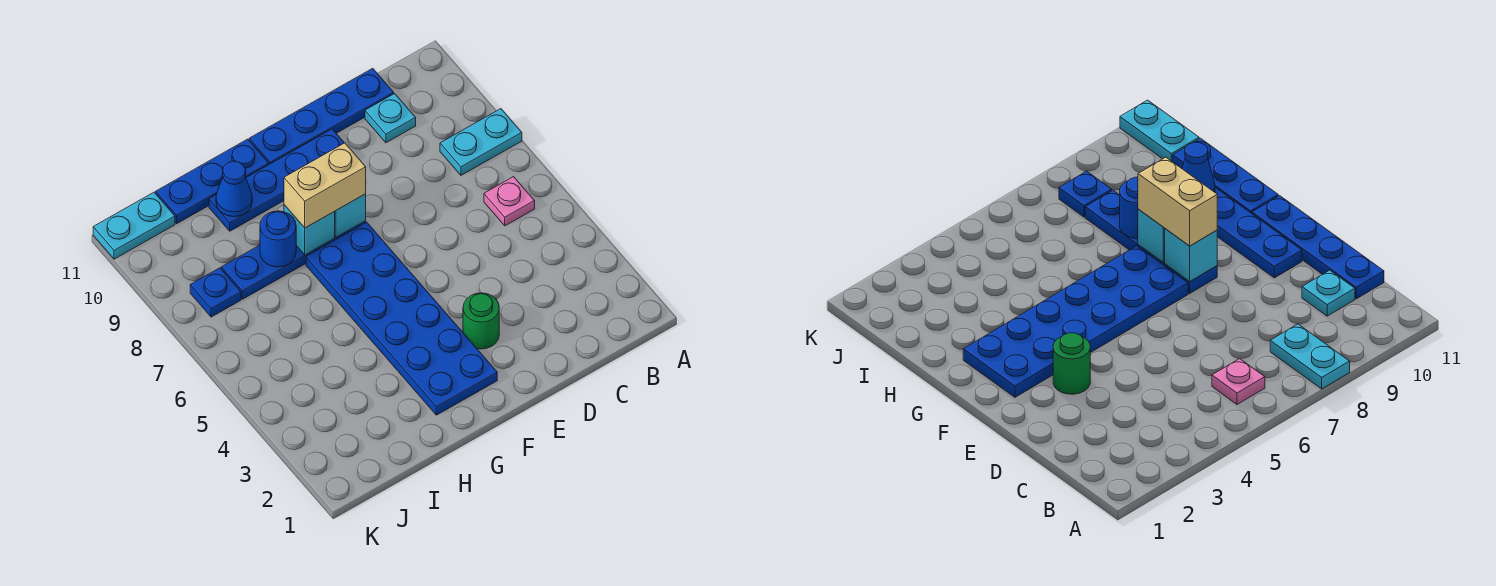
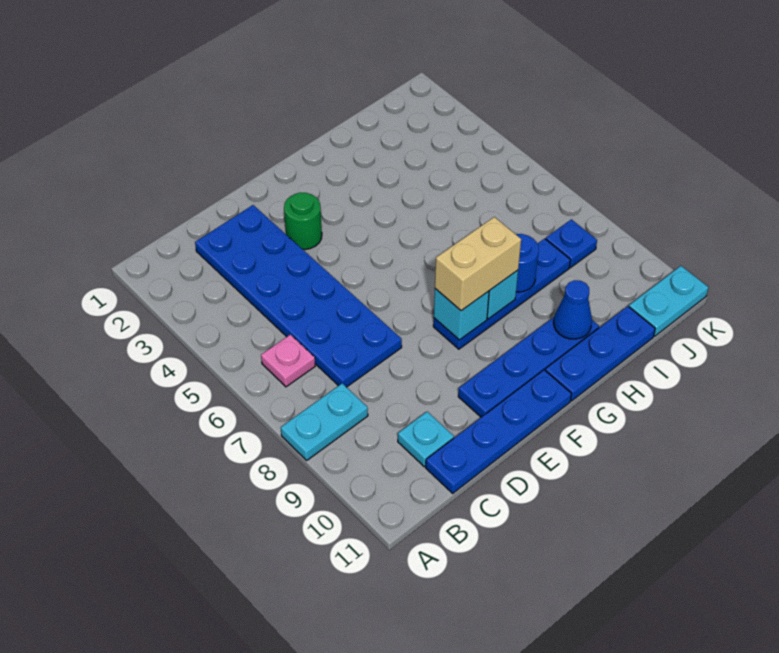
blue 2x6 plate [306,222,497,415] -> blue 2x6 plate moved to [195,205,402,387]

